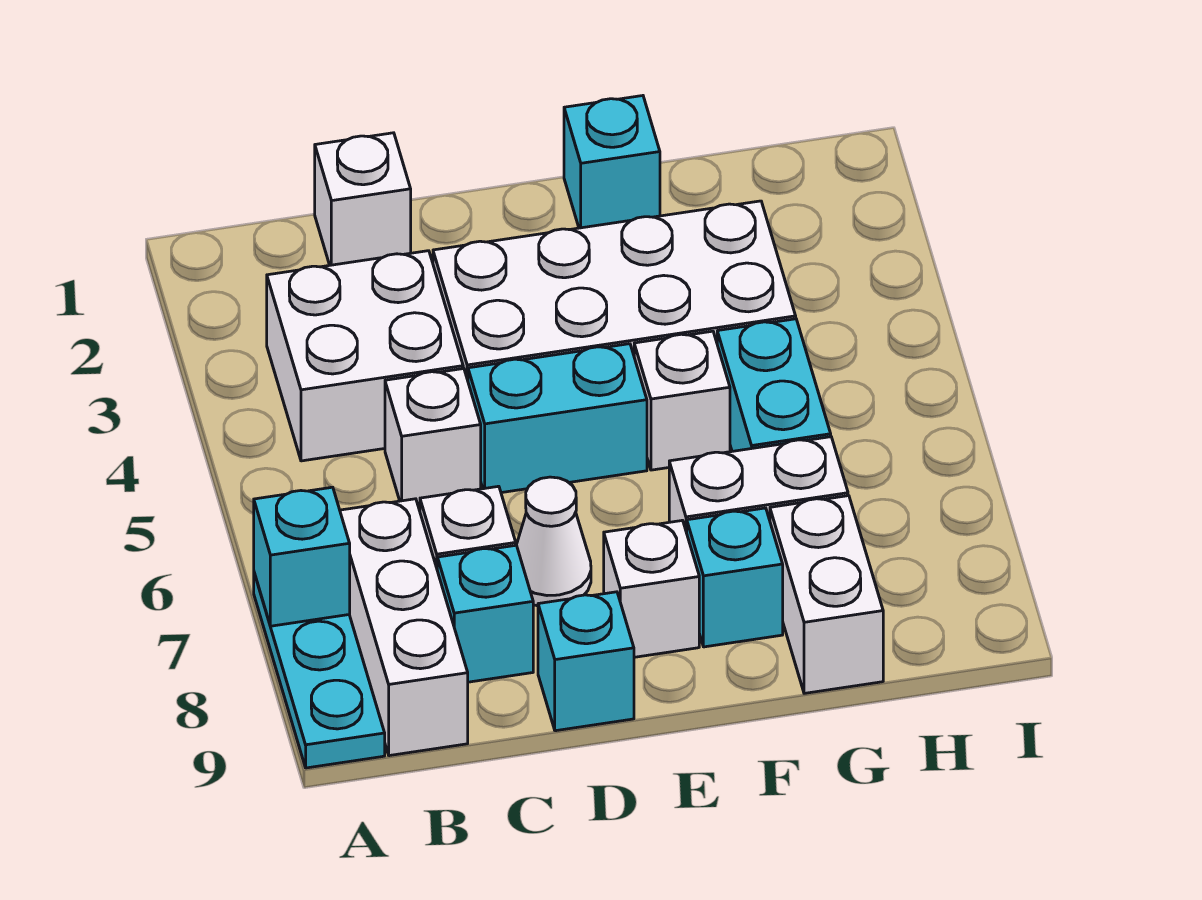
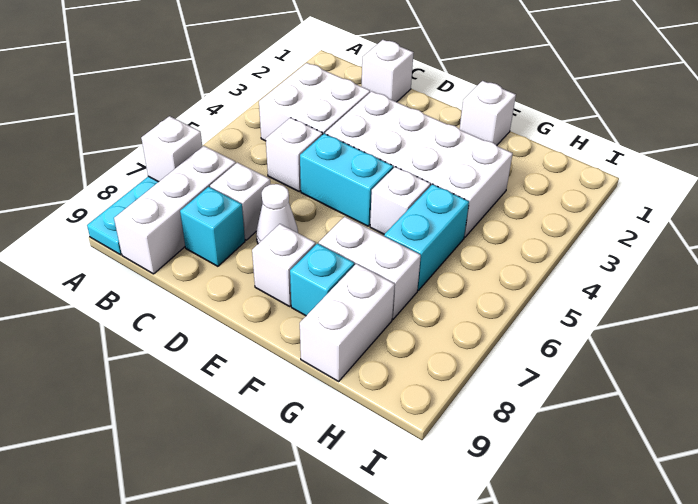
cyan 1x1 brick [254,487,350,626] -> white 1x1 brick [141,116,202,182]
cyan 1x1 brick [538,592,634,731] -> none
cyan 1x1 brick [564,96,660,228] -> white 1x1 brick [460,81,516,145]

